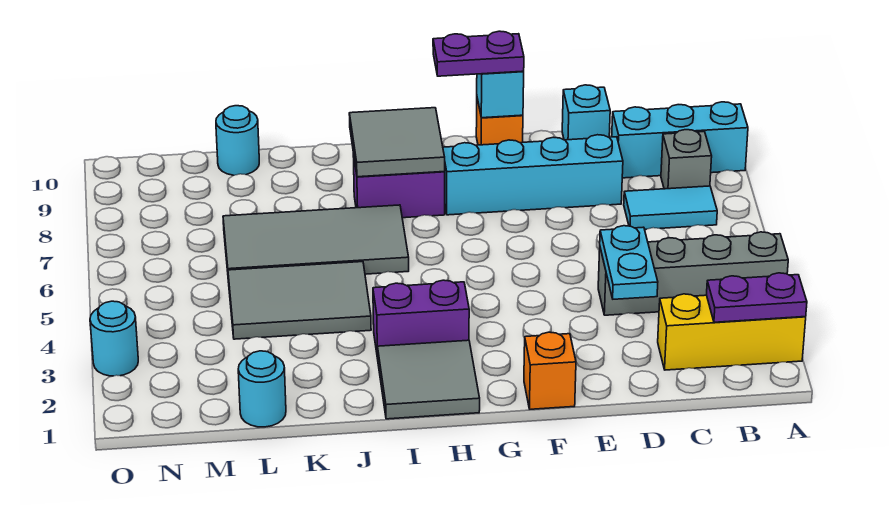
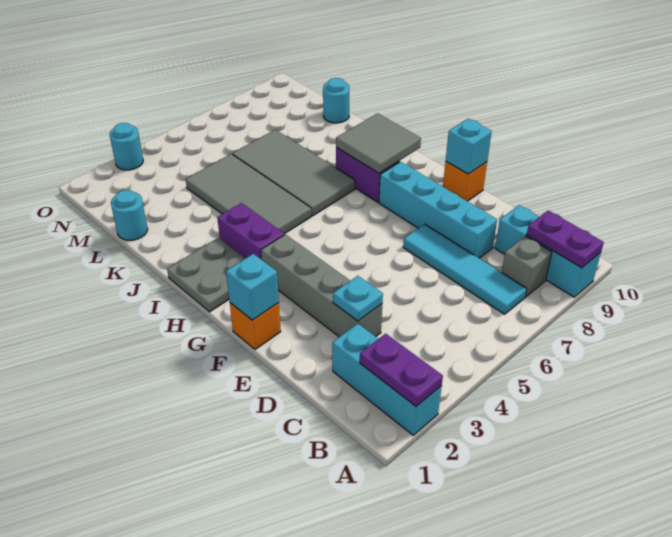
yellow 1x3 brick [658,294,806,370] -> cyan 1x3 brick [332,324,442,435]
grey 1x4 brick [598,232,788,315] -> grey 1x4 brick moved to [261,234,382,337]
cyan 1x2 tile [624,186,717,229] -> cyan 1x4 tile [403,224,527,314]
cyan 1x2 plate [600,226,658,299] -> cyan 1x1 plate [333,276,383,321]
cyan 1x1 brick [562,85,610,140] -> cyan 1x1 brick moved to [226,254,279,320]
purple 1x2 plate [433,31,524,76] -> purple 1x2 plate moved to [527,211,604,268]
grey 2x2 tile [378,340,480,419] -> grey 2x2 plate [167,238,246,312]
grey 2x3 tile [228,262,371,339] -> grey 2x4 tile [186,154,311,234]

